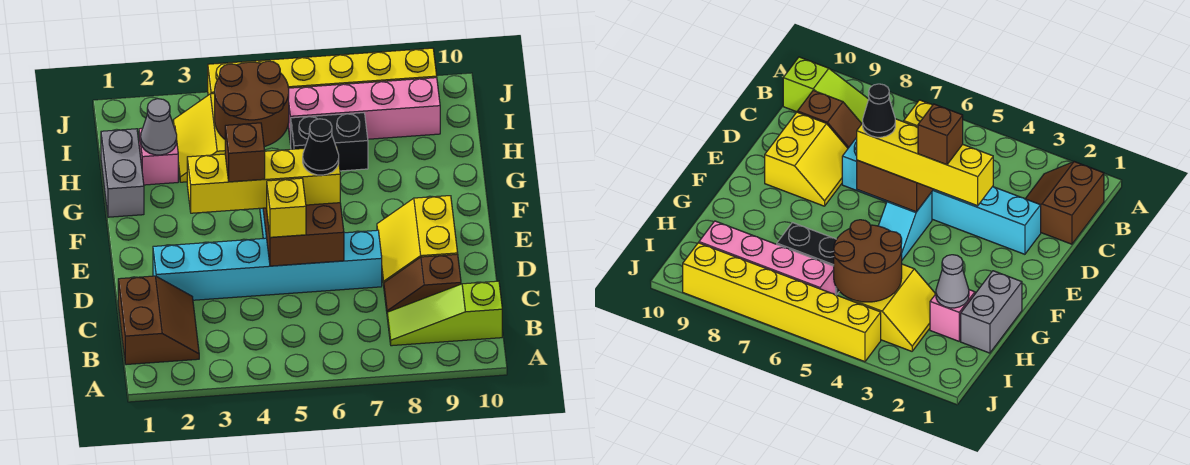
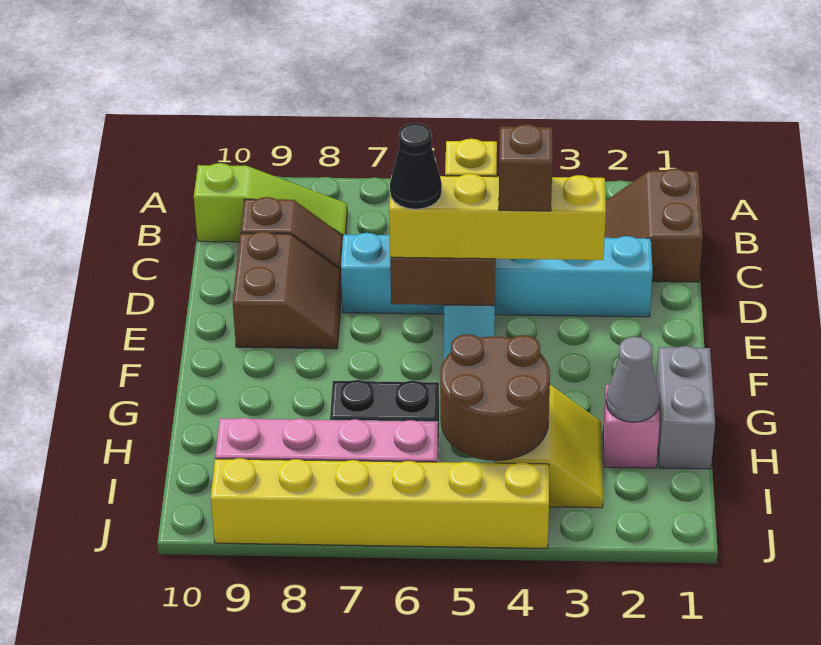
yellow 2x2 slope [377,196,458,285] -> brown 2x2 slope [233,231,342,349]

